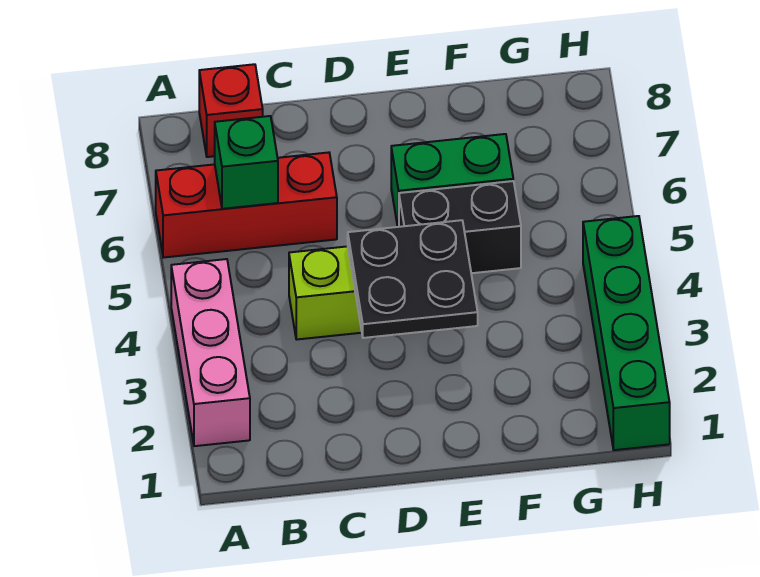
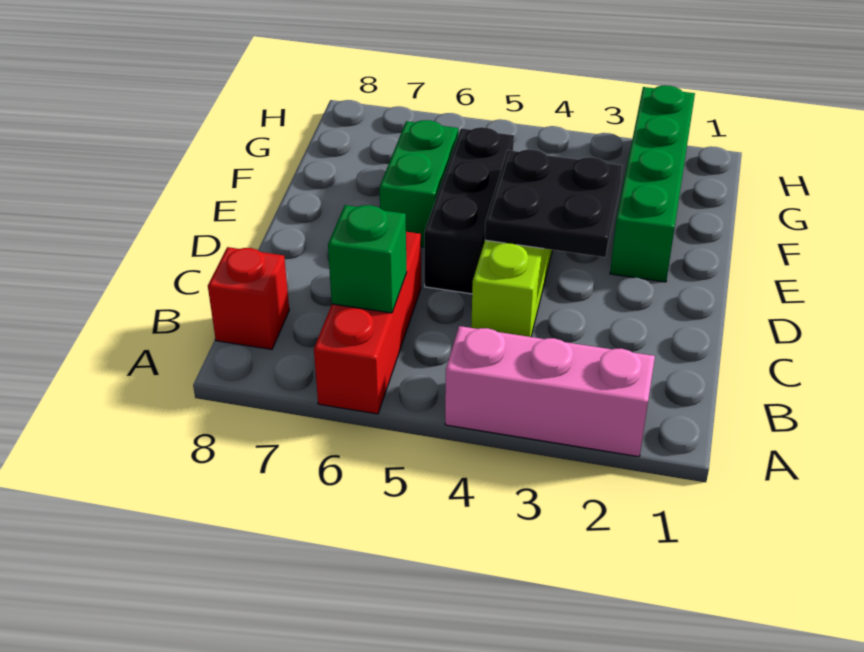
black 1x2 brick [399,181,521,273] -> black 1x3 brick [424,127,514,294]
green 1x4 brick [583,216,670,450] -> green 1x4 brick turned to [610,85,695,282]

